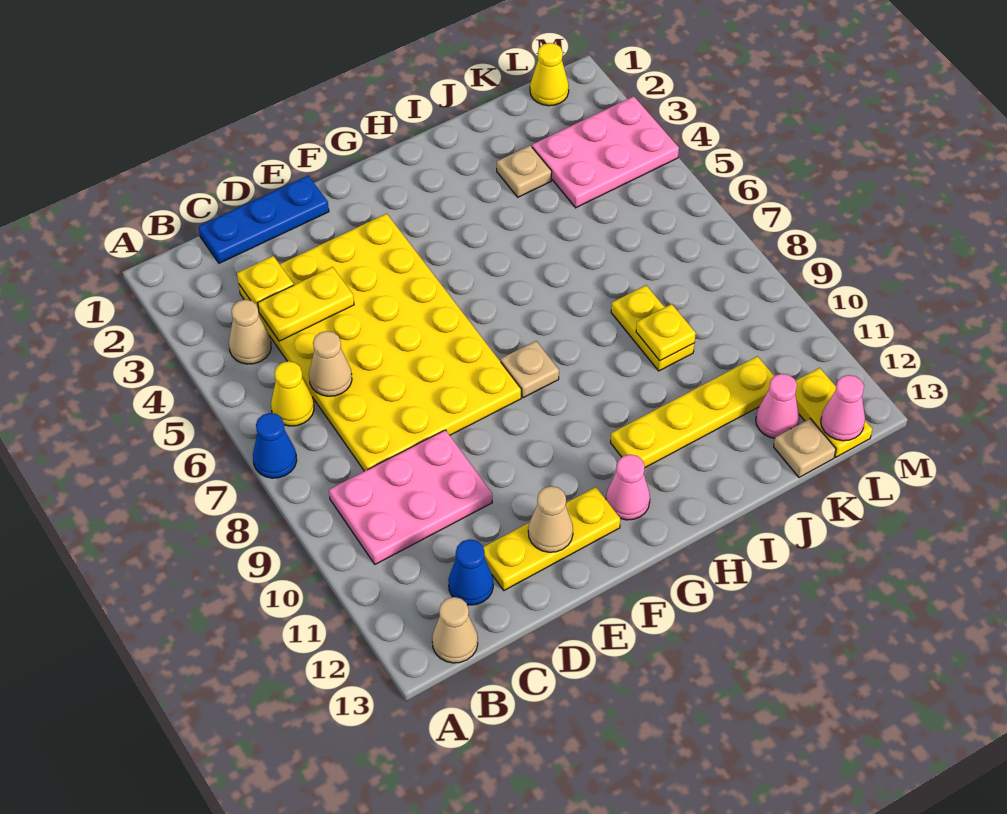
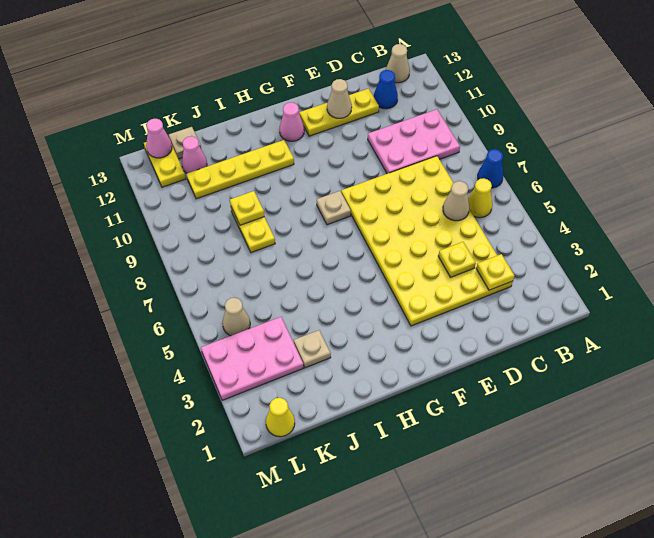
tan 1x1 cone [229,300,271,364] -> tan 1x1 cone moved to [223,298,250,336]
blue 1x3 plate [198,176,329,263] -> none
yellow 1x2 plate [258,267,354,341] -> yellow 1x1 plate [438,242,476,277]

